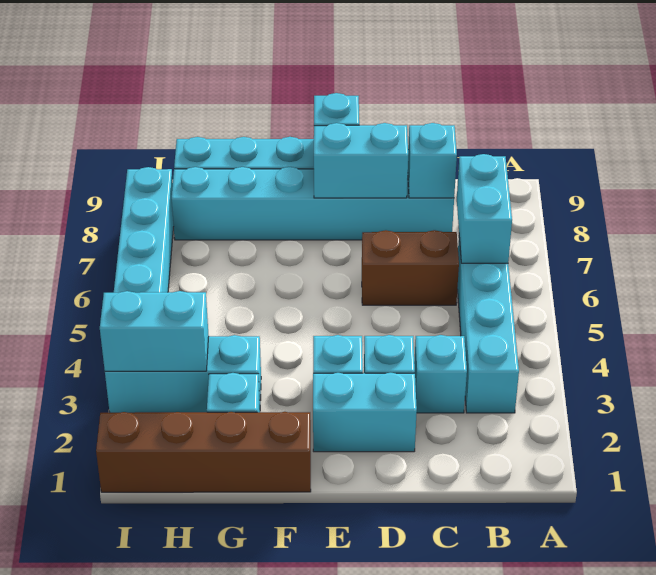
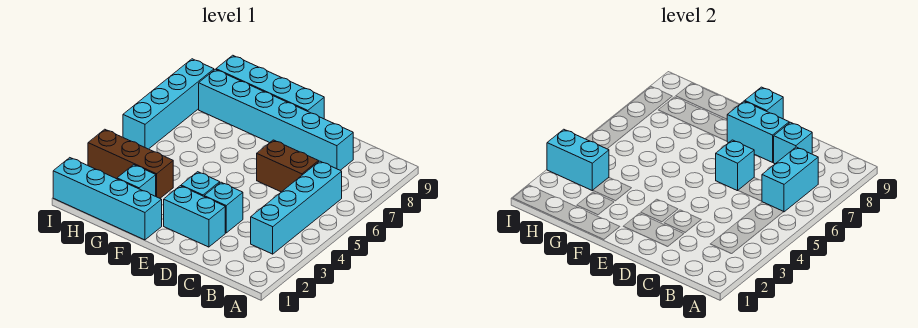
cyan 1x1 brick [414,335,467,413] -> cyan 1x1 brick moved to [716,140,754,191]
brown 1x4 brick [96,412,311,492] -> cyan 1x4 brick [53,158,162,240]
cyan 1x3 brick [105,335,261,413] -> brown 1x3 brick [88,129,173,198]

